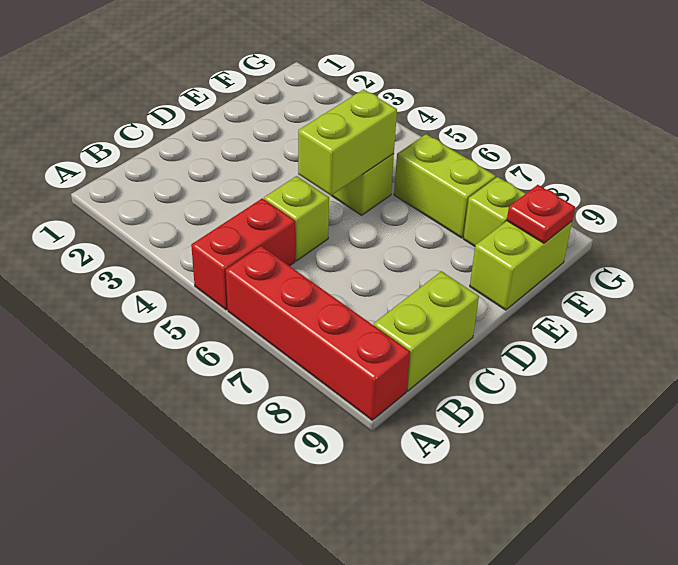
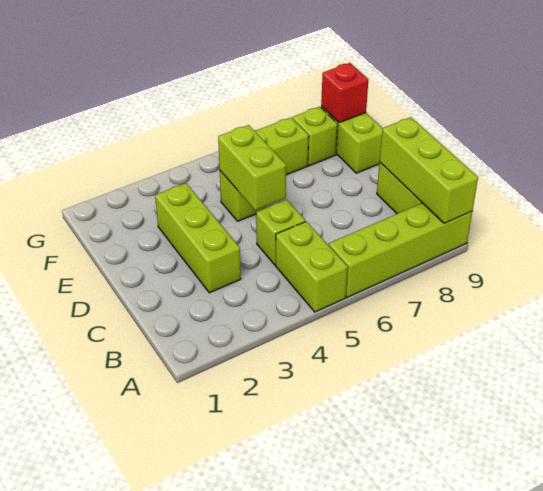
red 1x2 brick [191,198,295,310] -> lime 1x2 brick [276,221,348,312]
red 1x4 brick [226,246,410,420] -> lime 1x4 brick [329,203,472,297]
none -> lime 1x3 brick [380,117,478,223]
none -> lime 1x3 brick [155,183,241,293]
red 1x1 plate [507,185,575,243] -> red 1x1 brick [321,63,368,123]

